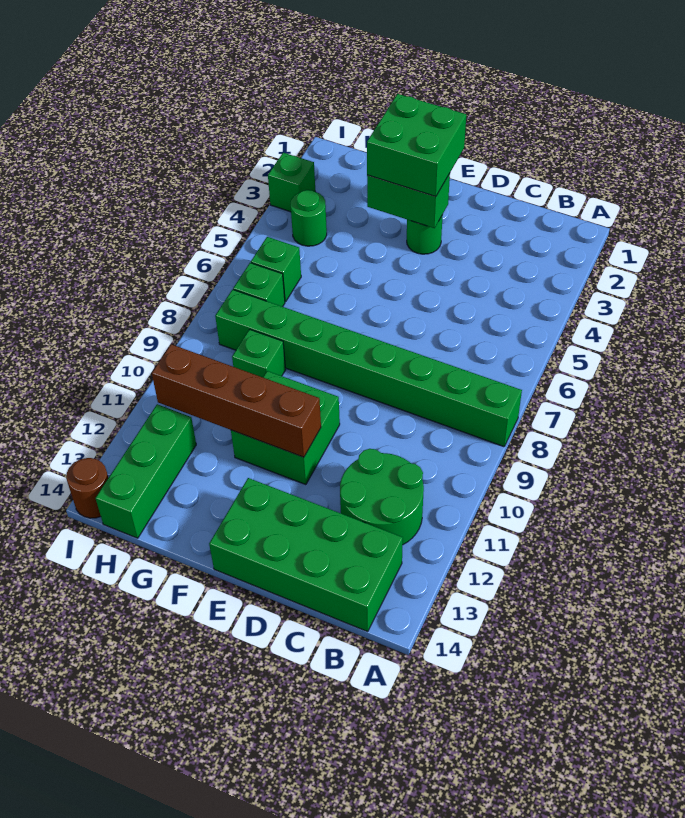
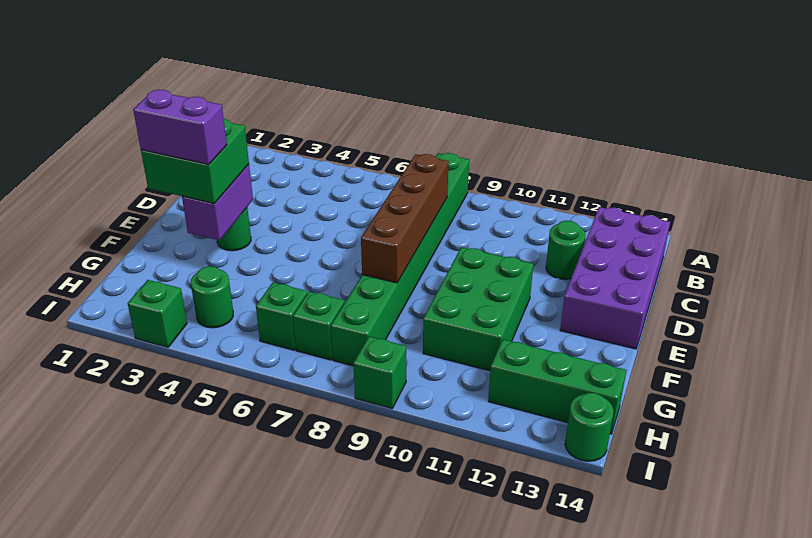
green 2x2 round brick [340,449,424,544] -> green 1x1 round brick [546,221,585,279]
green 2x4 brick [209,478,403,631] -> purple 2x4 brick [560,207,670,349]
green 1x2 brick [367,173,450,228] -> purple 1x2 brick [182,164,253,240]
green 2x2 brick [231,371,340,485] -> green 2x3 brick [423,247,533,371]
brown 1x4 brick [152,344,321,457] -> brown 1x4 brick moved to [361,154,449,283]
none -> purple 1x2 brick [133,90,227,164]
green 1x1 brick [232,329,286,377] -> green 1x1 brick moved to [353,336,406,409]
brown 1x1 round brick [66,458,108,518] -> green 1x1 round brick [565,393,614,461]

